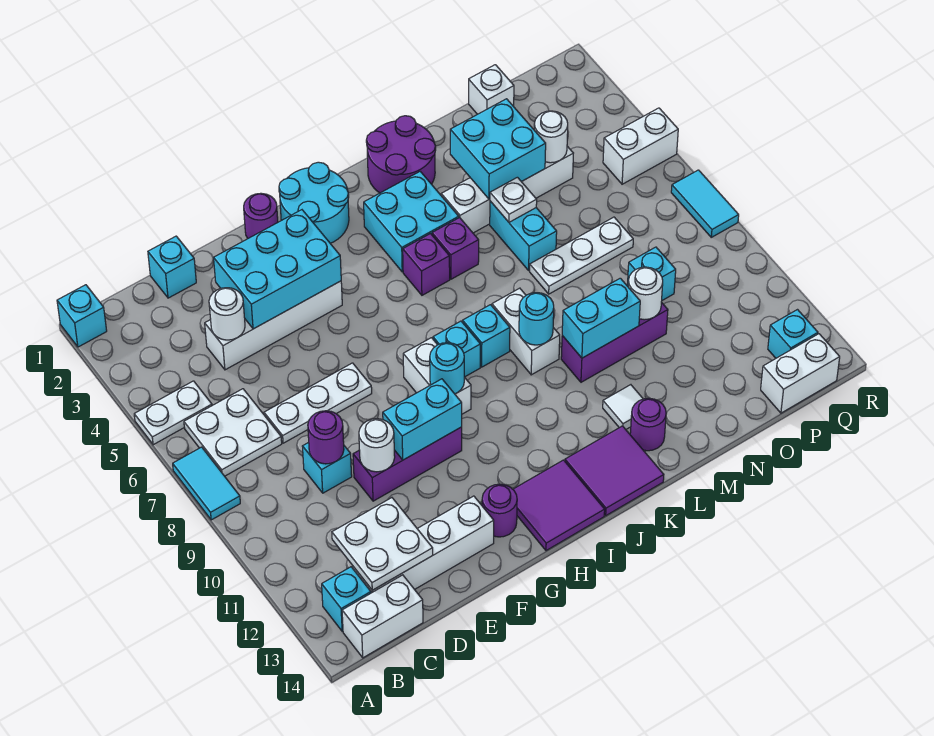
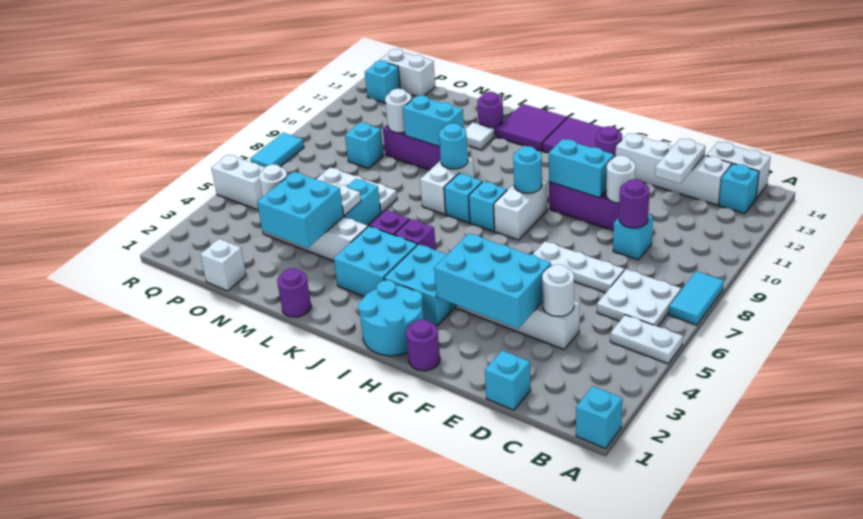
white 2x2 plate [332,498,433,590] -> white 1x2 plate [655,139,705,184]
none -> cyan 2x2 brick [384,244,456,326]
purple 2x2 round brick [366,116,436,193] -> purple 1x1 round brick [277,268,311,317]

